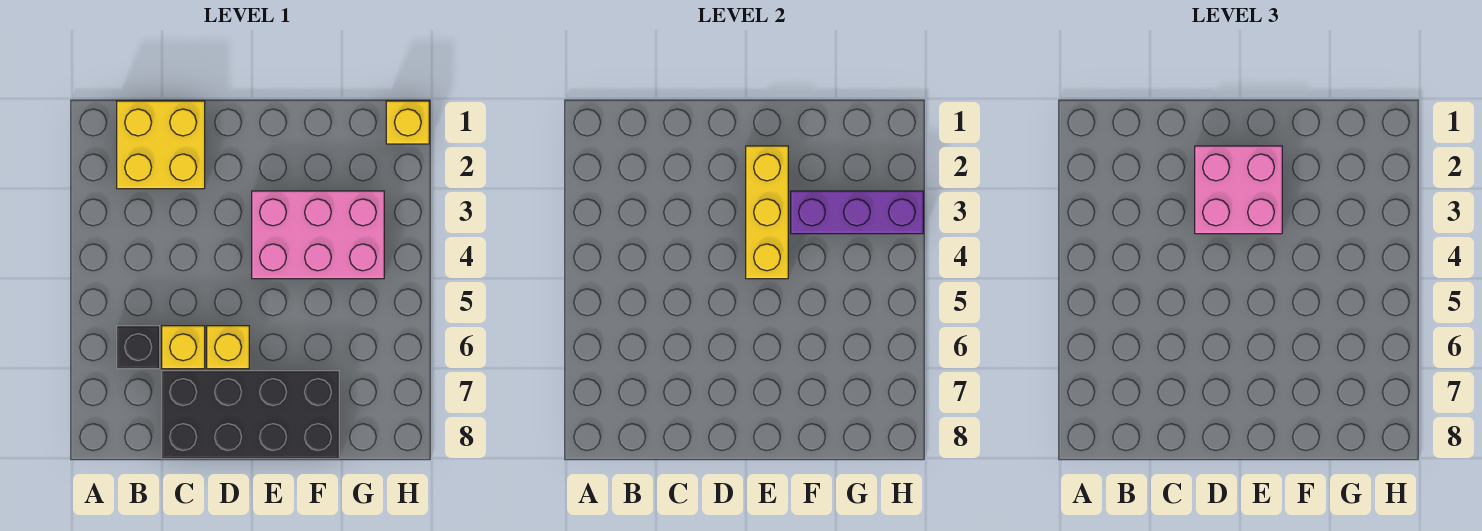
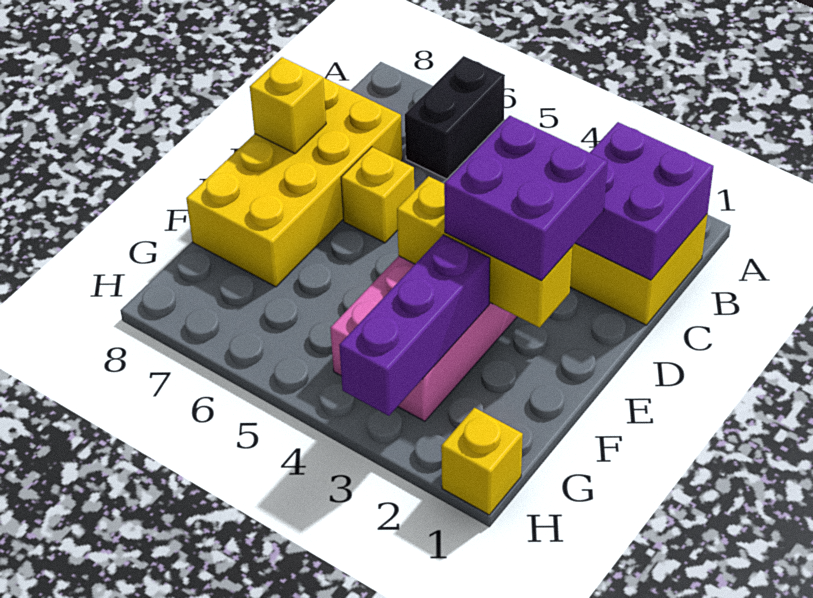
none -> purple 2x2 brick [576,122,714,280]
black 1x1 brick [117,326,160,369] -> black 1x2 brick [405,56,505,179]
yellow 1x1 brick [162,326,205,369] -> yellow 1x1 brick moved to [250,57,326,153]
black 2x4 brick [162,371,339,459] -> yellow 2x4 brick [186,78,402,287]
pink 2x2 brick [1195,146,1282,234] -> purple 2x2 brick [444,116,608,281]

